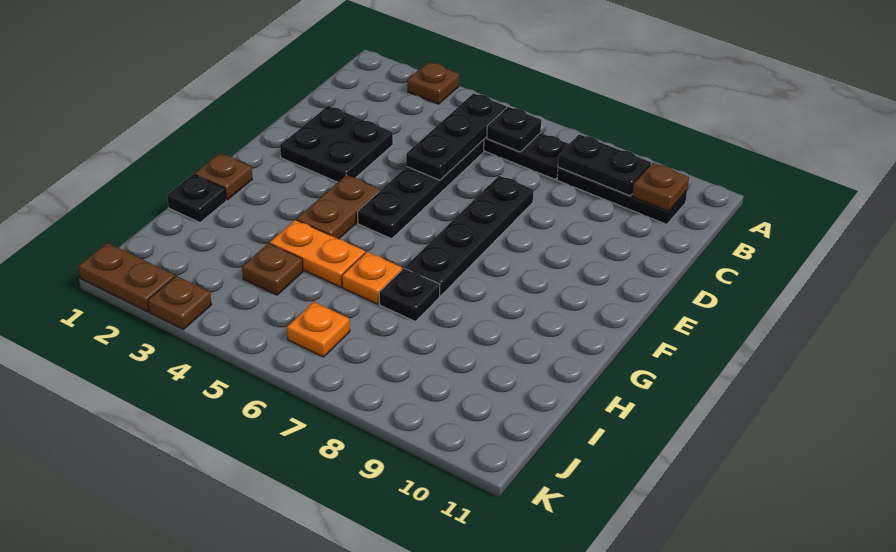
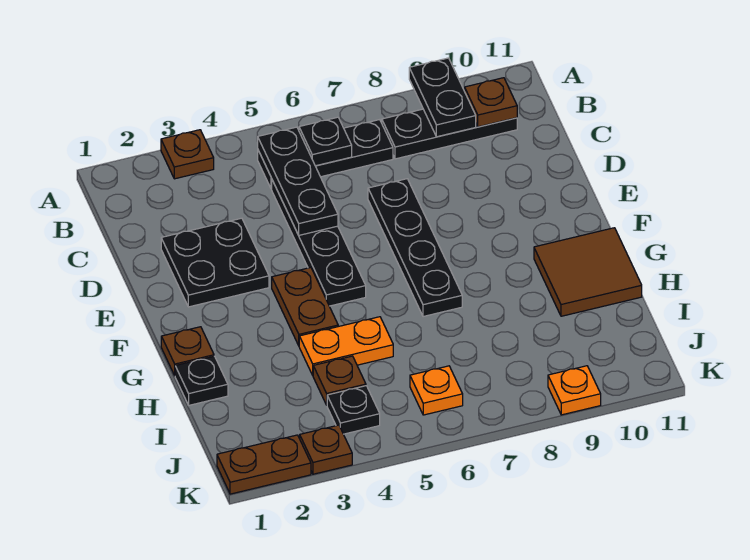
black 1x2 plate [558,134,651,196] -> black 1x2 plate turned to [409,58,476,137]
none -> brown 2x2 tile [534,228,642,316]
orange 1x1 plate [342,252,402,304] -> orange 1x1 plate moved to [548,366,601,415]
black 1x1 plate [379,268,440,322] -> black 1x1 plate moved to [327,386,380,434]

